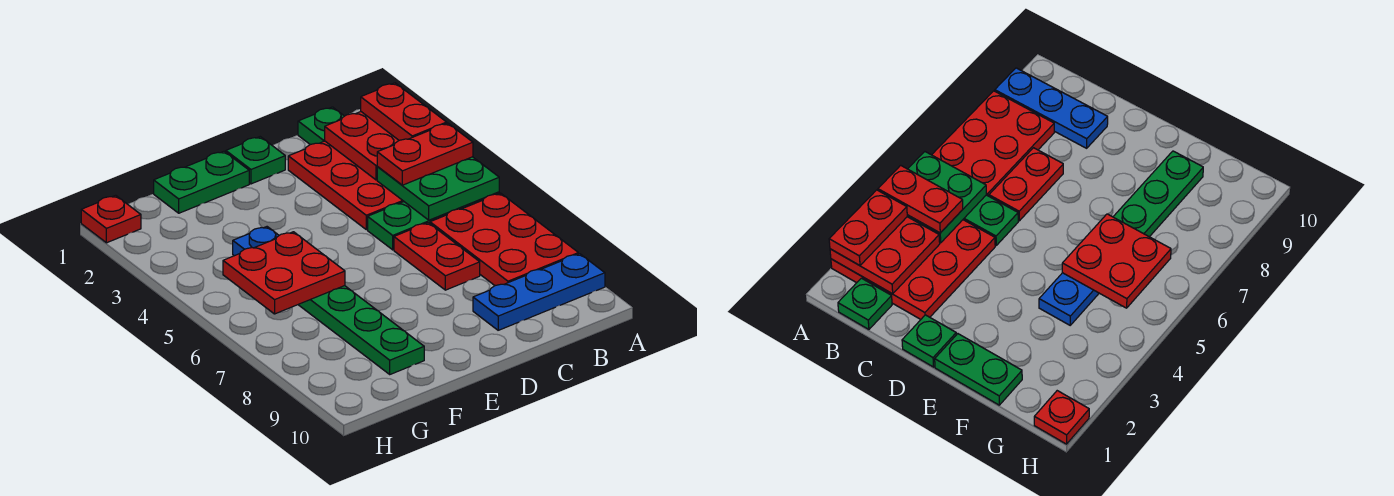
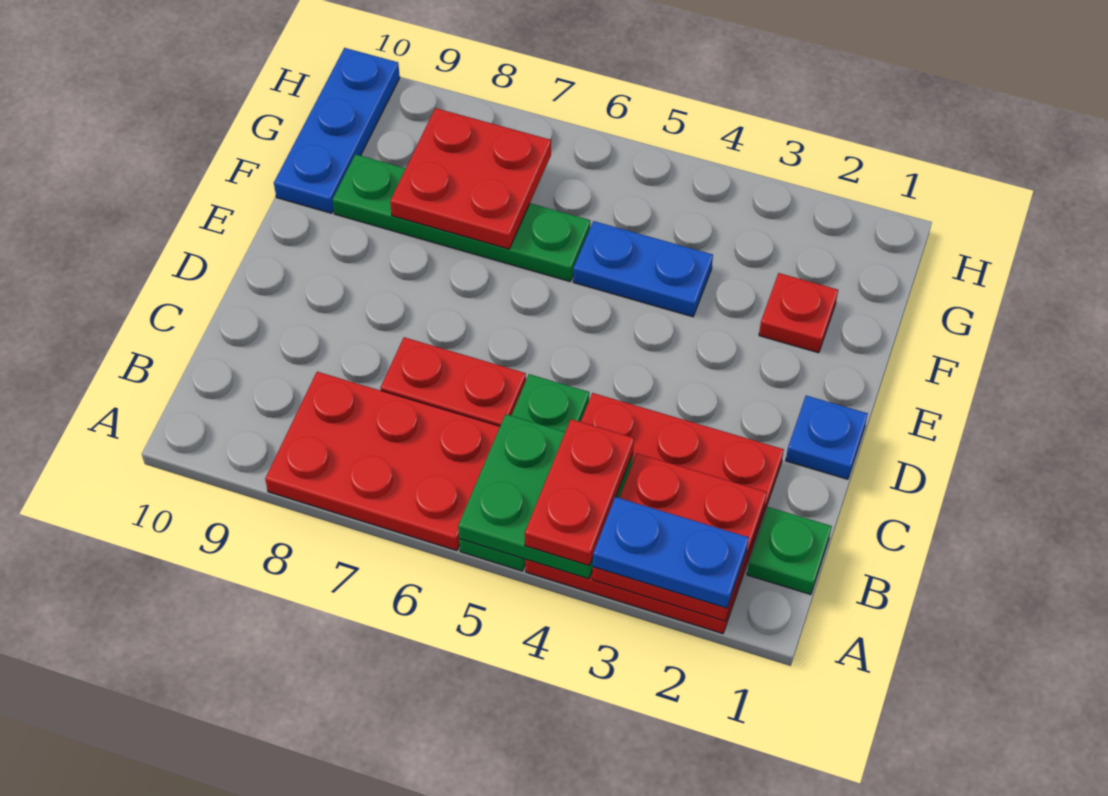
red 1x2 plate [361,83,447,140] -> blue 1x2 plate [593,497,749,608]
blue 1x3 plate [473,254,605,330] -> blue 1x3 plate moved to [274,48,400,213]
green 1x1 plate [226,137,285,184] -> blue 1x1 plate [786,396,868,479]
green 1x2 plate [154,151,249,213] -> none
red 2x2 plate [223,232,345,314] -> red 2x2 plate moved to [390,108,551,249]
red 1x1 plate [81,195,141,243] -> red 1x1 plate moved to [759,273,838,353]

